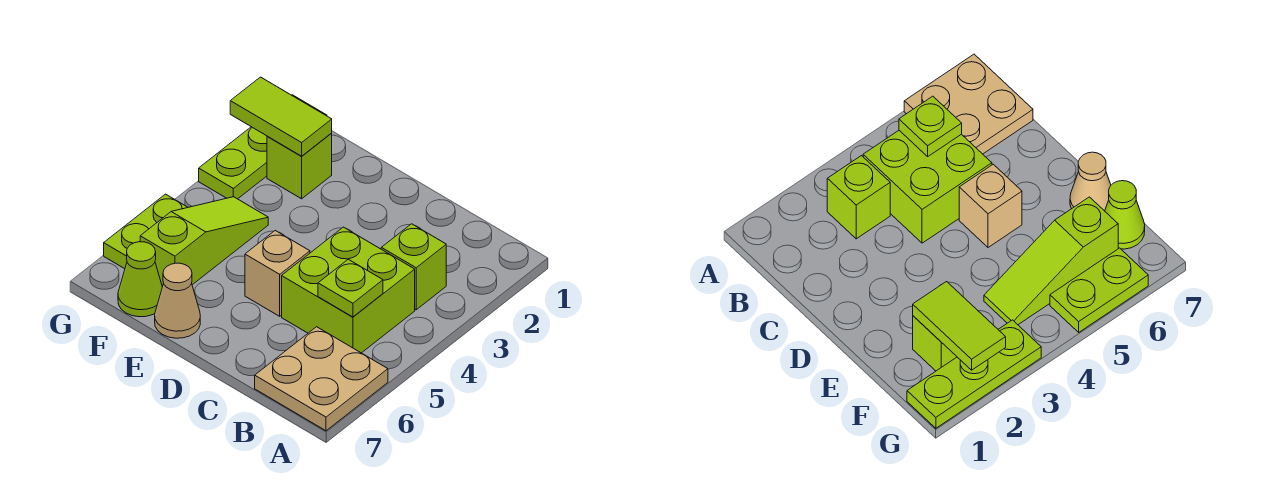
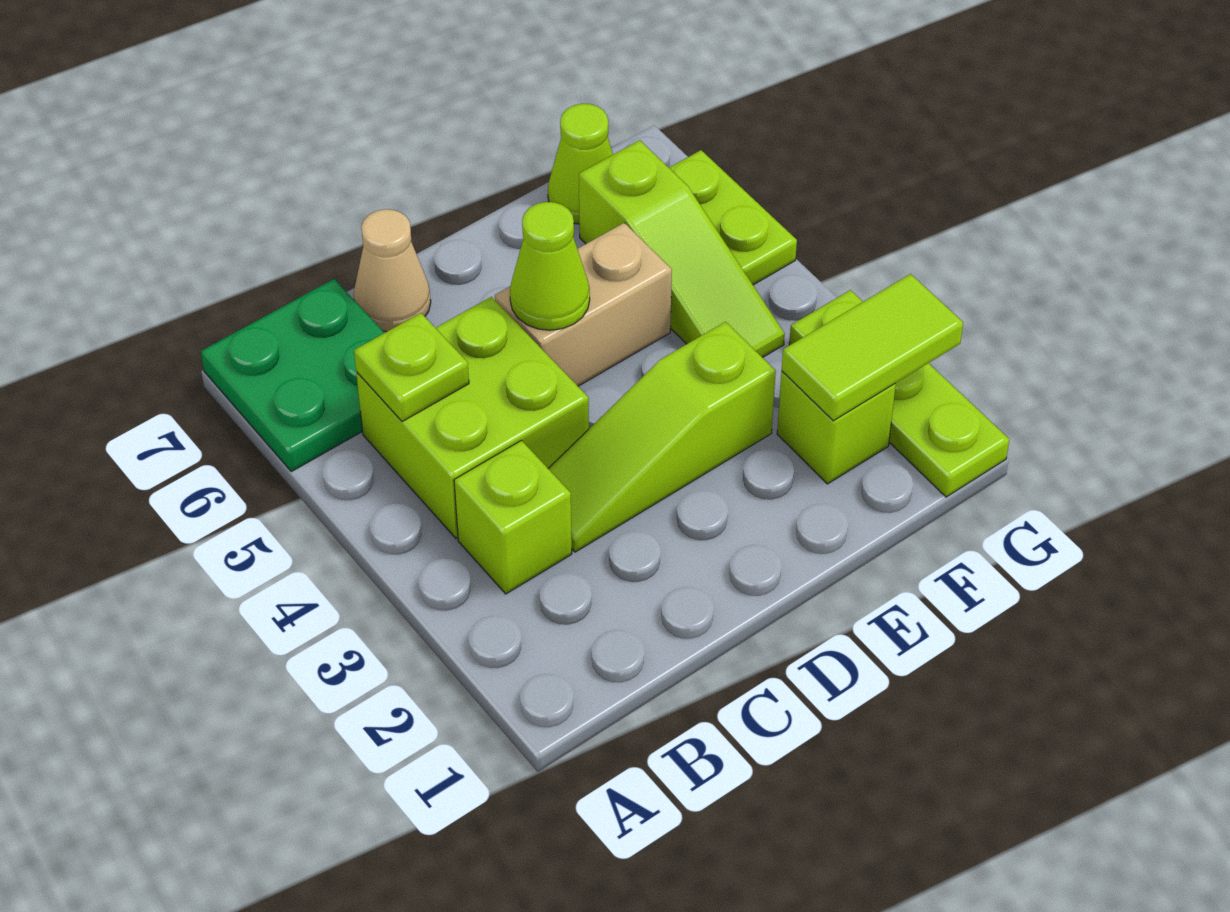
tan 2x2 plate [255,327,388,431] -> green 2x2 plate [201,279,384,472]
none -> lime 1x3 slope [548,322,776,552]
tan 1x1 brick [245,231,310,316] -> tan 1x2 brick [495,223,672,386]
none -> lime 1x1 cone [510,202,590,330]
tan 1x1 cone [155,263,200,338] -> tan 1x1 cone moved to [353,209,431,332]

